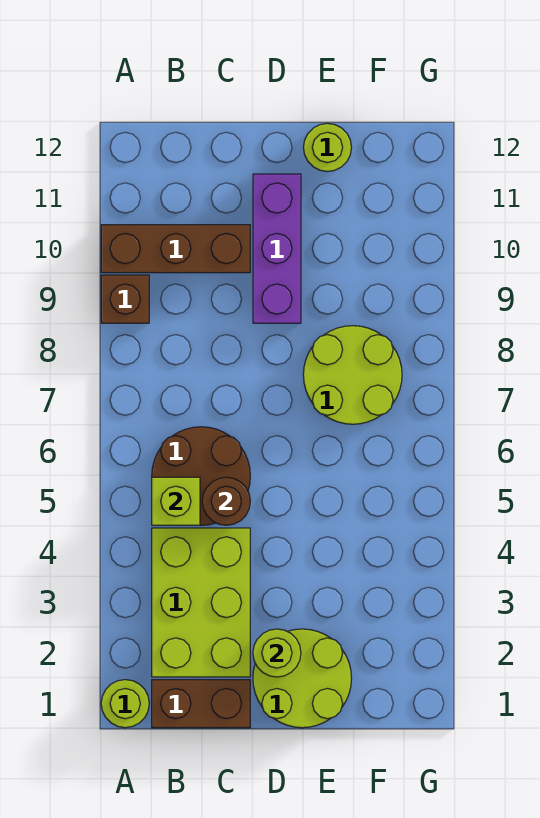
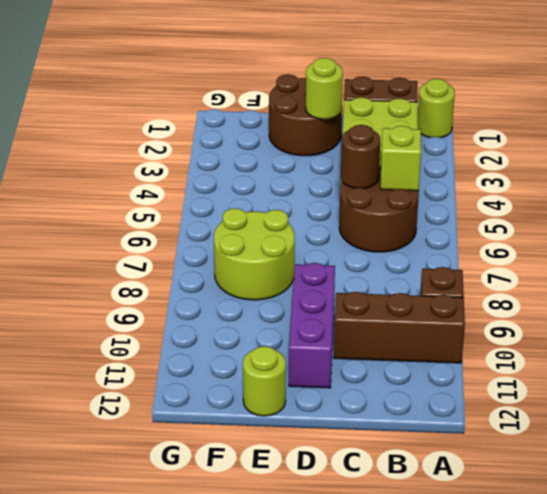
lime 2x2 round brick [253,629,352,728] -> brown 2x2 round brick [269,74,342,156]

